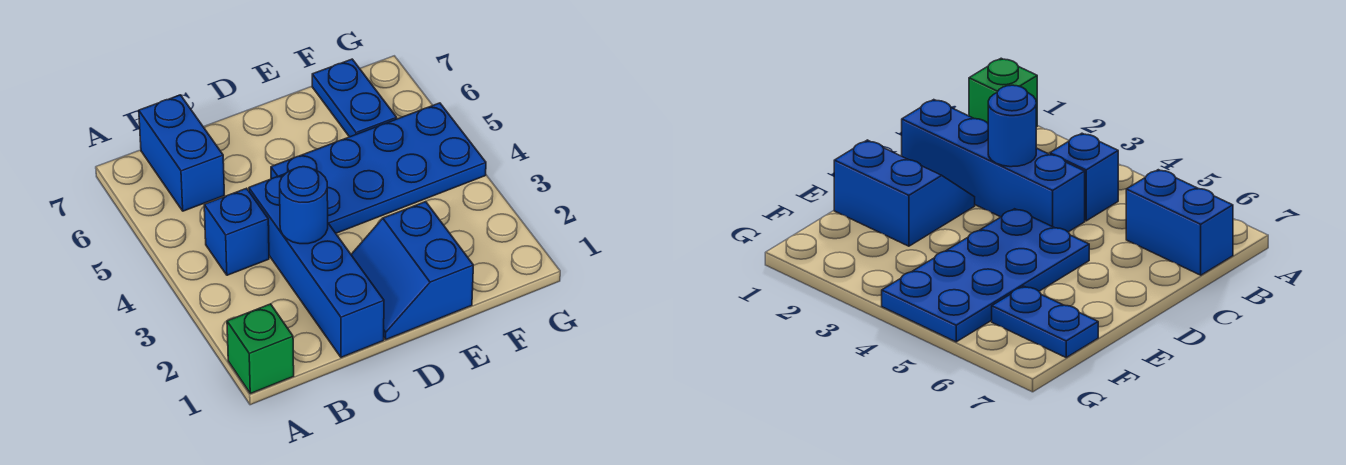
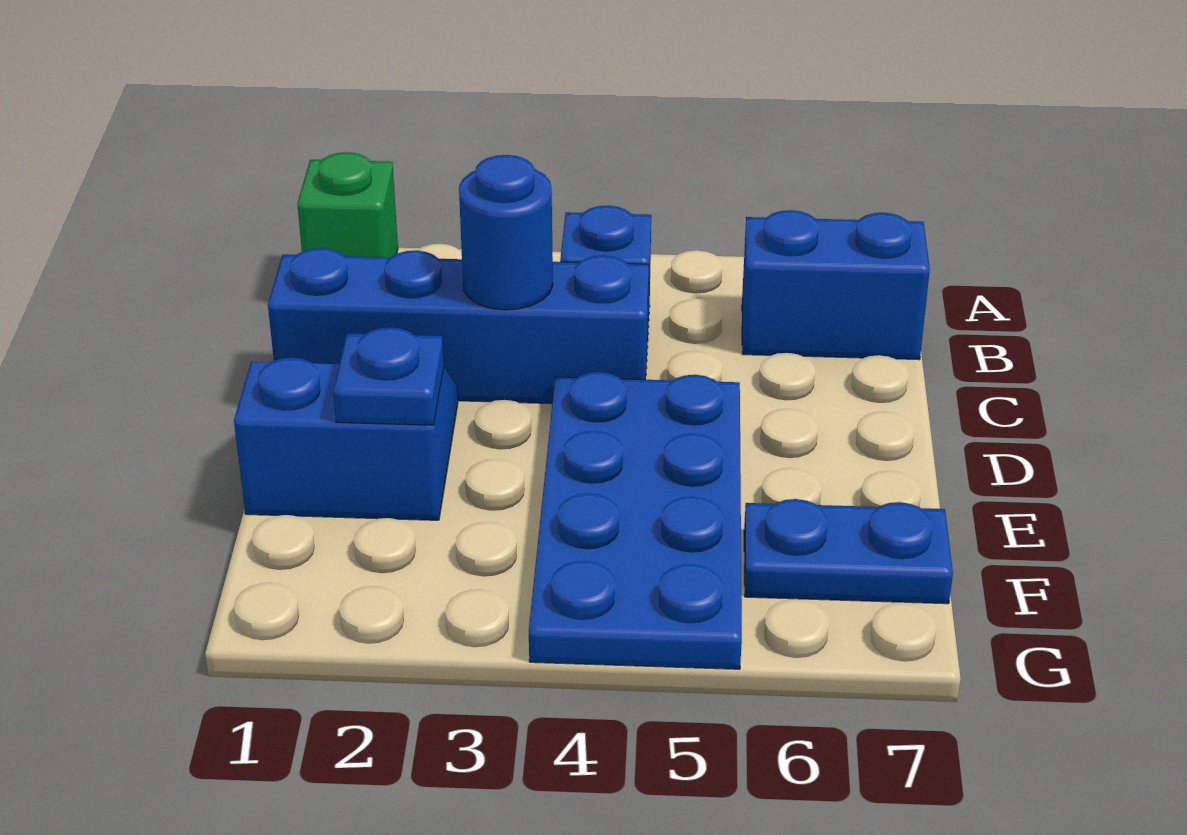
none -> blue 1x1 plate [333,327,444,425]

